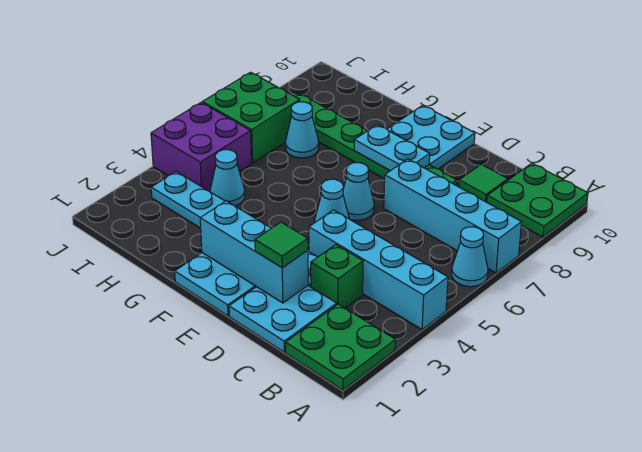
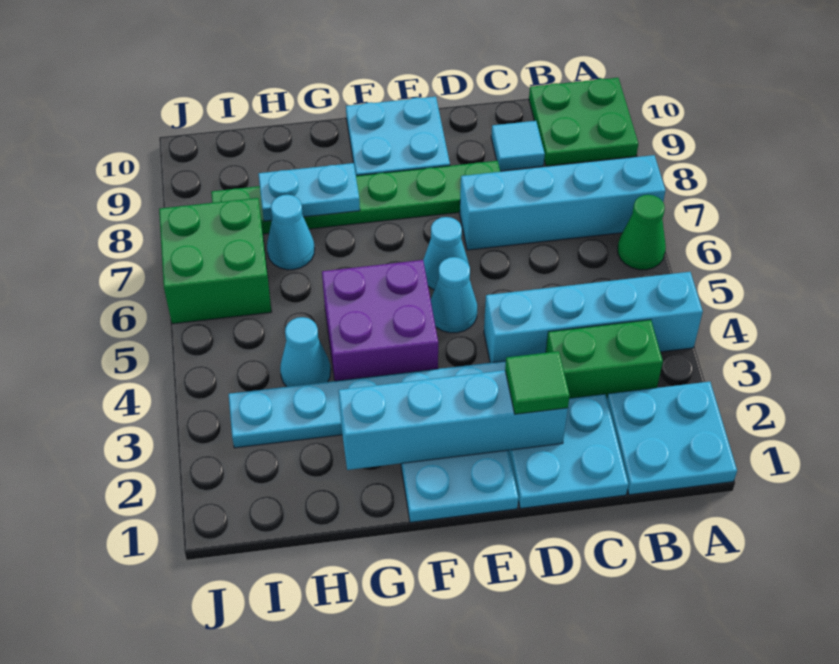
green 2x2 plate [286,304,395,390] -> cyan 2x2 plate [607,382,737,495]
cyan 1x1 cone [452,227,488,287] -> green 1x1 cone [618,195,666,270]
green 1x1 brick [311,245,363,308] -> green 1x2 brick [546,320,663,398]
green 1x1 tile [459,164,508,202] -> cyan 1x1 tile [491,121,545,171]
cyan 1x3 brick [200,201,308,303] -> cyan 1x4 brick [339,370,568,470]
cyan 1x2 plate [354,125,430,171] -> cyan 1x2 plate moved to [259,163,360,221]
purple 2x2 brick [151,102,251,191] -> purple 2x2 brick moved to [322,260,438,381]

